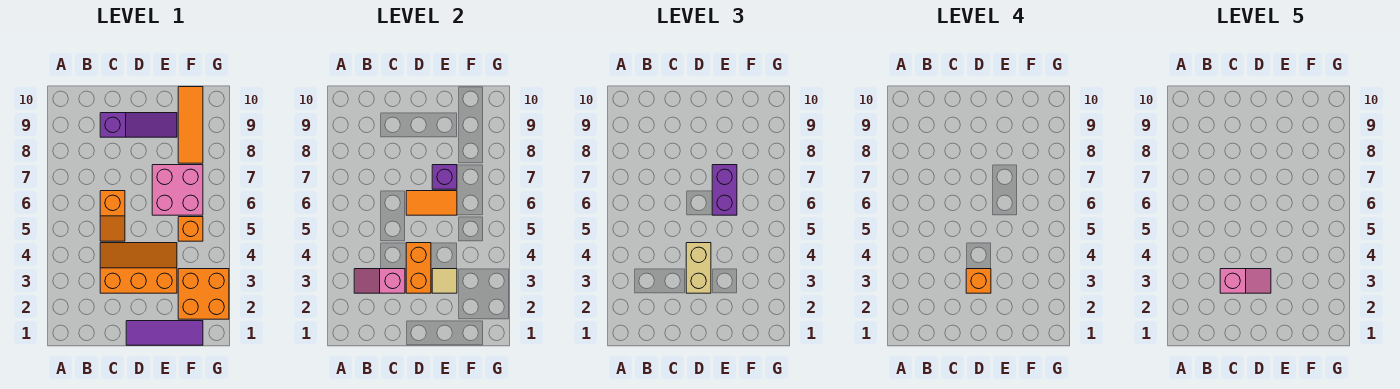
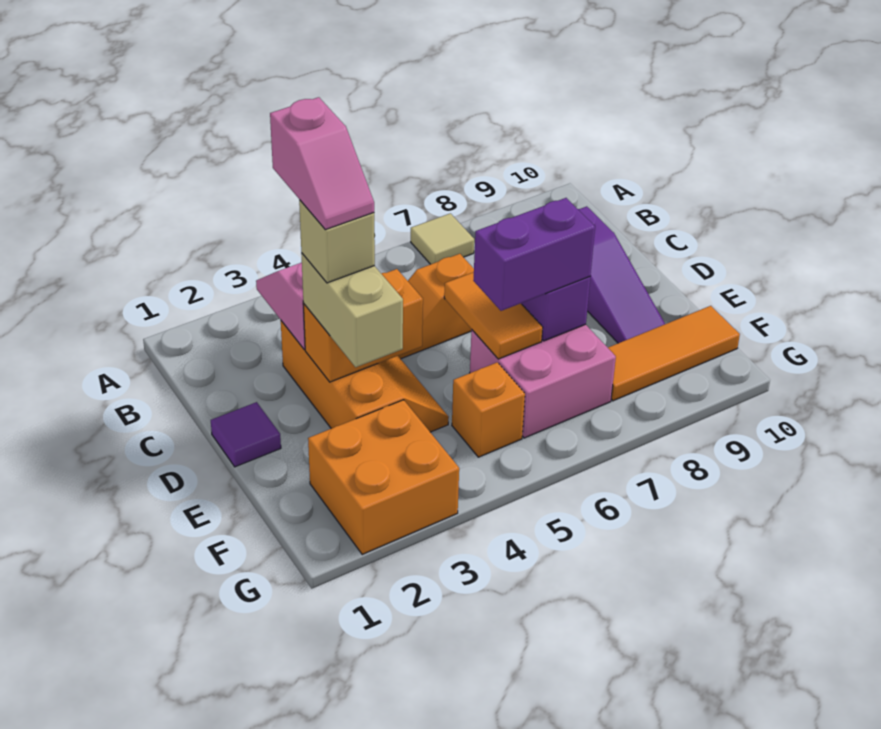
purple 1x3 tile [126,321,203,345] -> purple 1x1 tile [211,402,281,467]
tan 1x2 brick [686,243,711,293] -> tan 1x2 brick turned to [301,253,403,367]
orange 1x1 brick [966,269,991,293] -> tan 1x1 brick [299,200,375,283]
tan 1x1 tile [432,269,457,293] -> tan 1x1 tile moved to [411,213,474,264]

